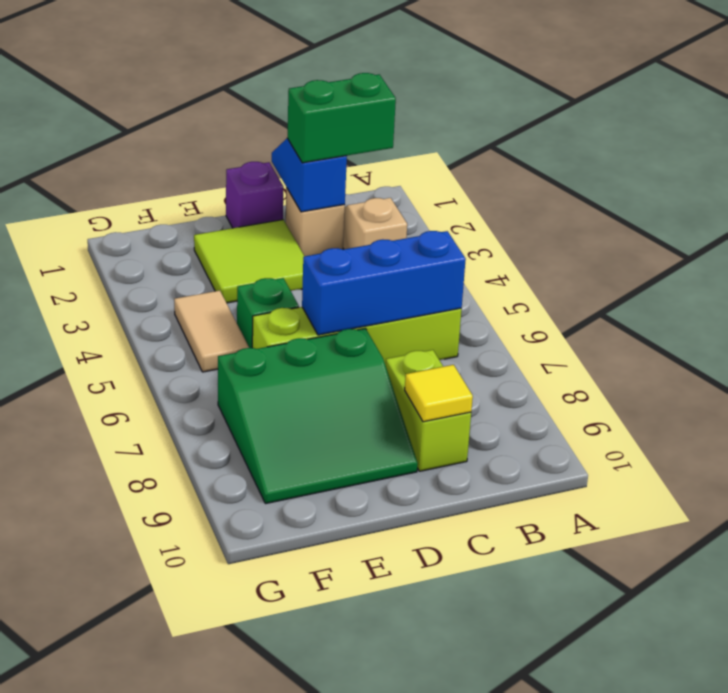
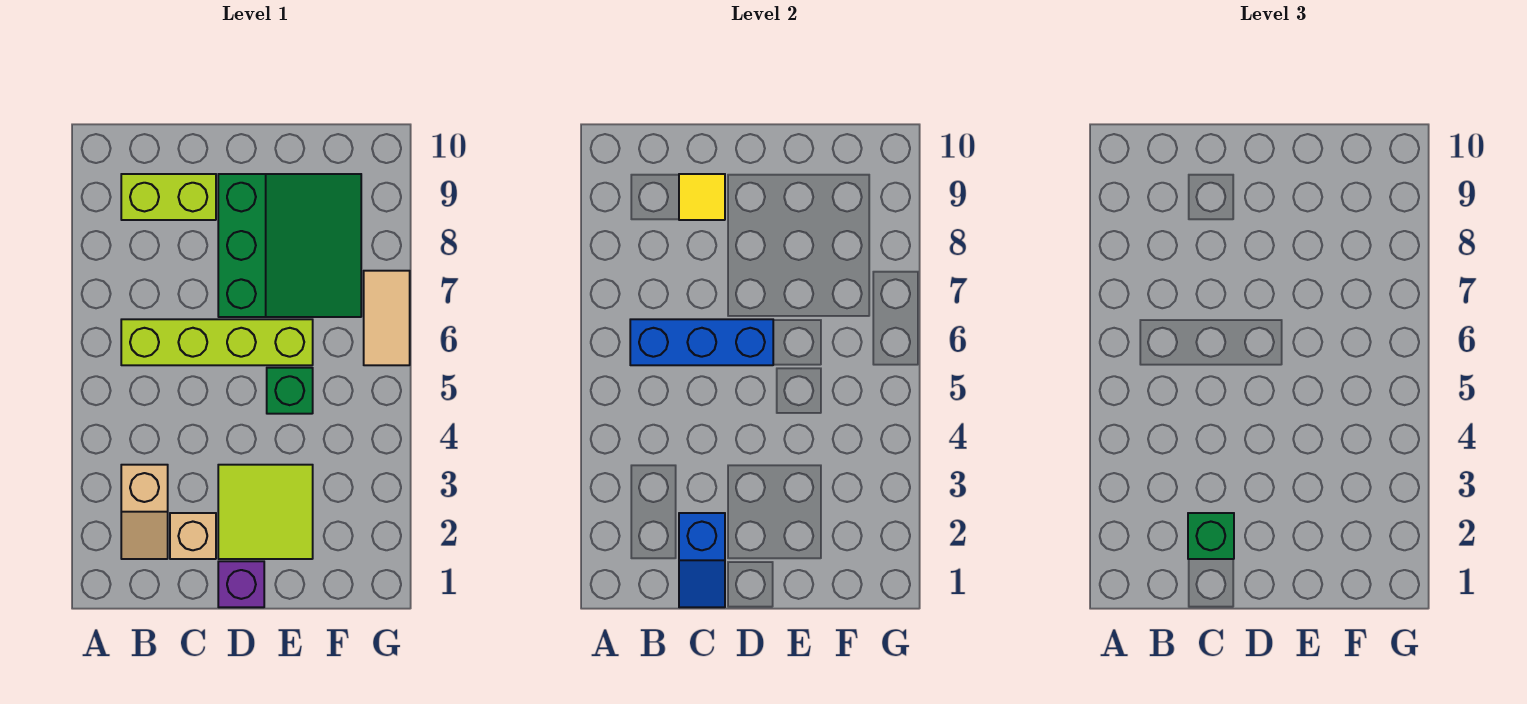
green 1x2 brick [287,73,396,163] -> green 1x1 brick [1188,513,1234,559]
lime 1x2 brick [386,350,471,471] -> lime 1x2 brick turned to [121,174,216,220]
green 3x3 slope [218,328,418,504] -> green 3x3 slope turned to [218,174,361,317]
tan 1x2 tile [174,290,249,372] -> tan 1x2 tile moved to [364,271,410,365]

